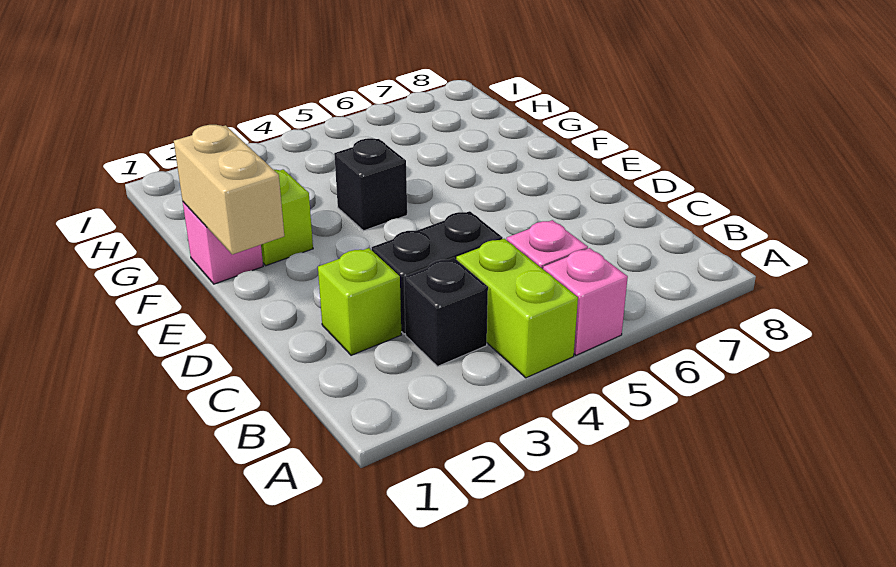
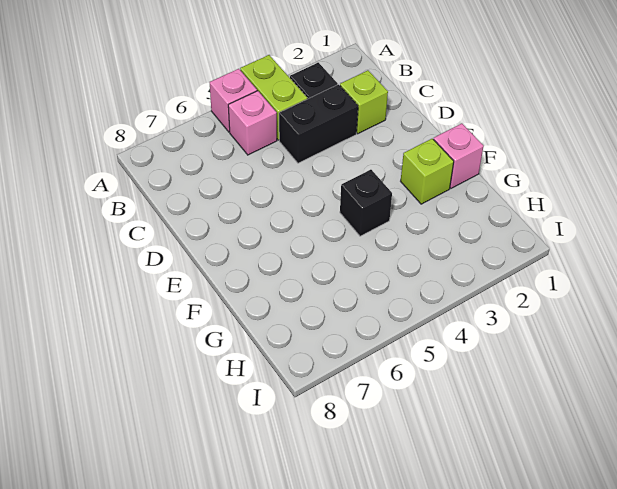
tan 1x2 brick [174,125,284,255] -> none

